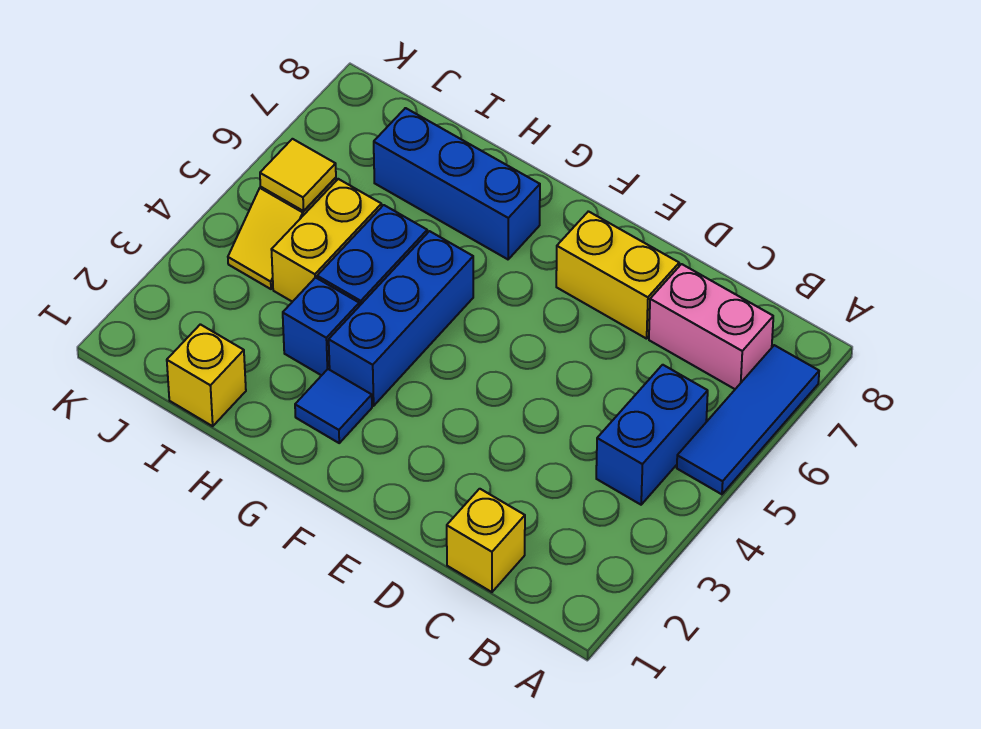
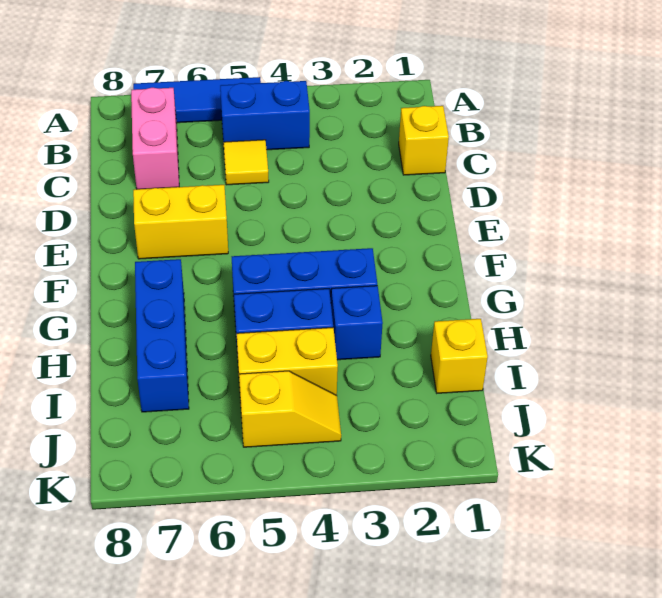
yellow 1x2 brick [556,211,679,339] -> yellow 1x2 brick turned to [133,185,228,259]
blue 1x1 tile [295,369,372,443] -> none
yellow 1x1 tile [260,139,336,211] -> yellow 1x1 tile moved to [224,140,269,185]

